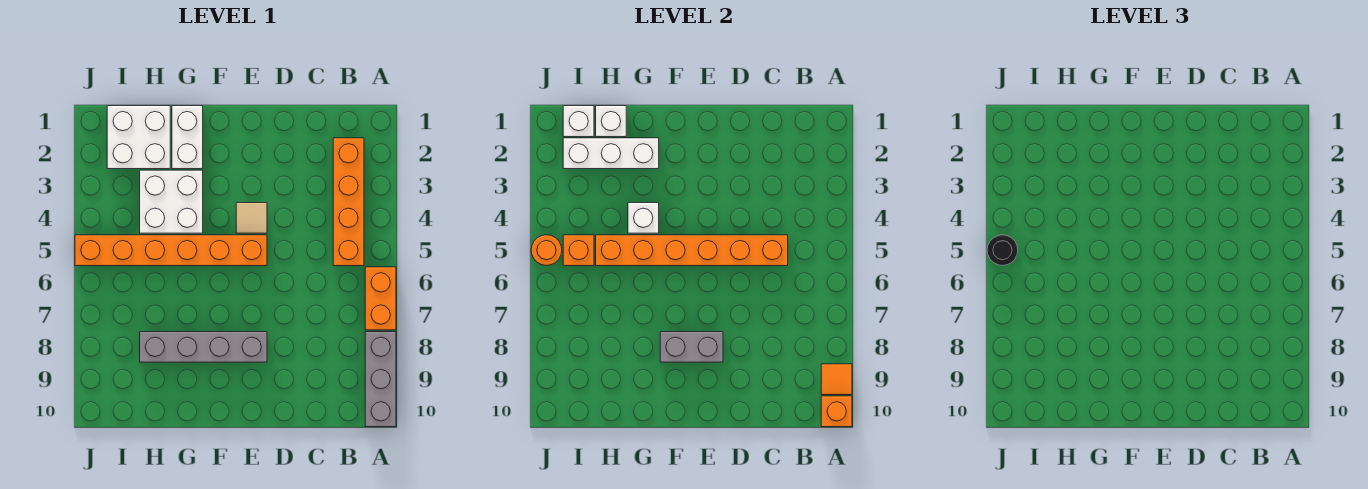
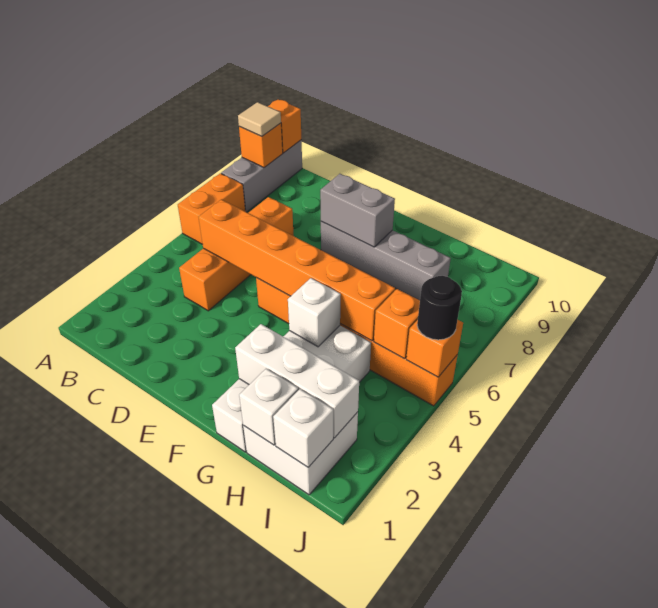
orange 1x1 tile [821,364,852,395] -> orange 1x1 brick [239,123,283,168]
orange 1x4 brick [333,138,364,266] -> orange 1x4 brick moved to [179,197,294,311]
tan 1x1 tile [236,203,267,233] -> tan 1x1 tile moved to [238,102,281,137]
orange 1x1 round brick [531,235,562,266] -> orange 1x1 brick [406,320,463,377]

